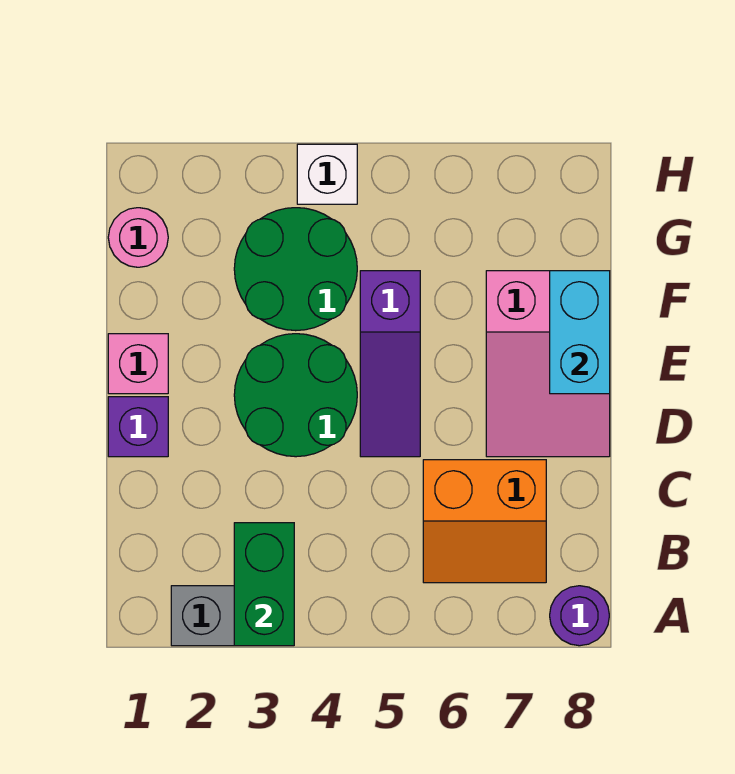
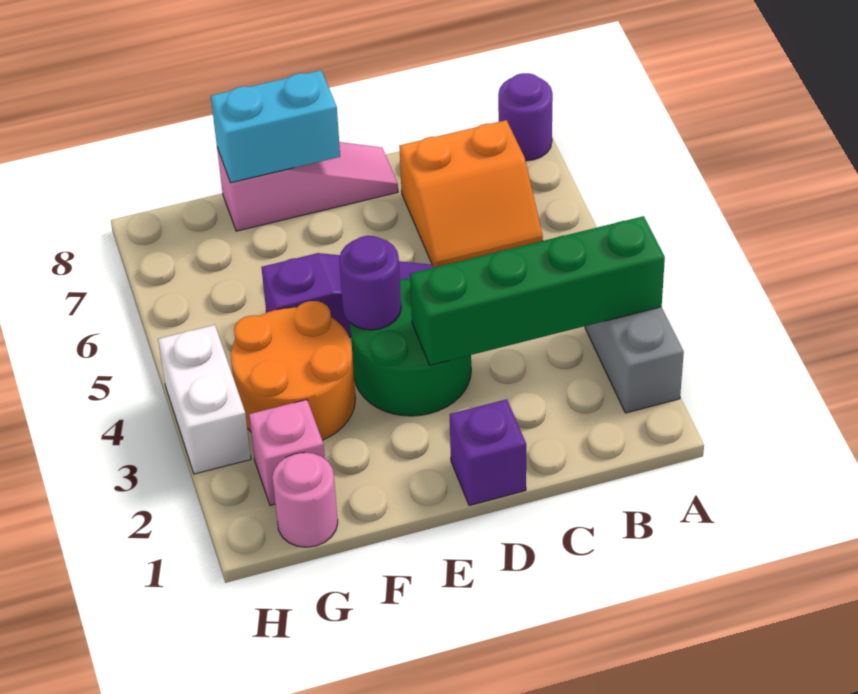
green 1x2 brick [234,523,294,646] -> green 1x4 brick [410,216,665,365]
orange 2x2 slope [423,460,546,583] -> orange 2x2 slope turned to [399,120,543,268]
pink 2x3 slope [486,271,610,457] -> pink 1x3 slope [217,142,398,231]
pink 1x1 brick [108,334,168,394] -> pink 1x1 brick moved to [249,400,325,505]
none -> purple 1x1 round brick [339,236,401,330]
green 2x2 round brick [234,208,357,331] -> orange 2x2 round brick [231,301,355,440]
white 1x1 brick [297,144,357,204] -> white 1x2 brick [158,325,251,474]

